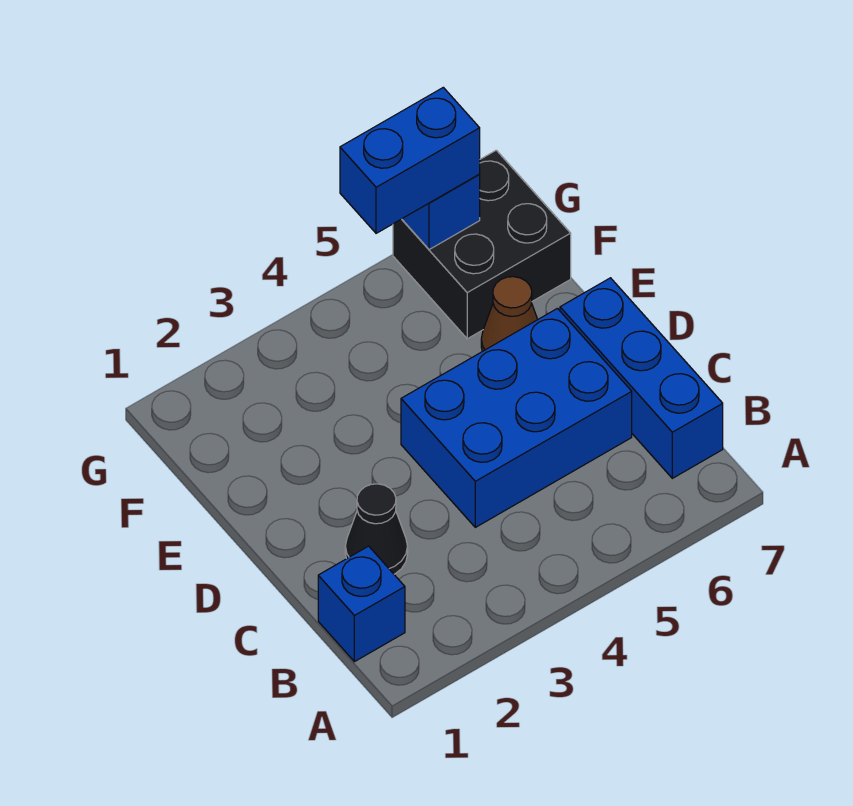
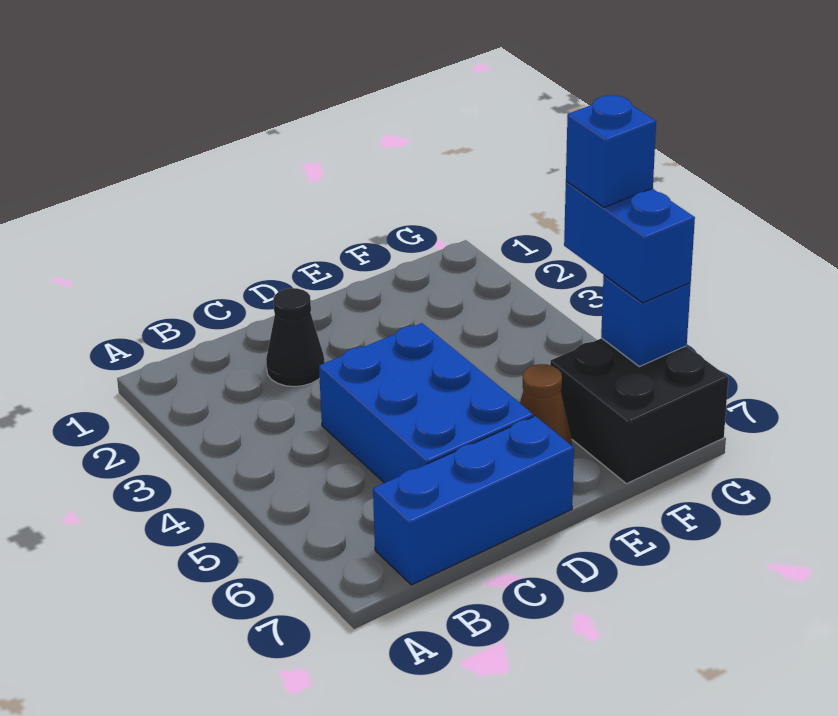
blue 1x1 brick [318,546,405,662] -> blue 1x1 brick moved to [566,95,656,207]

